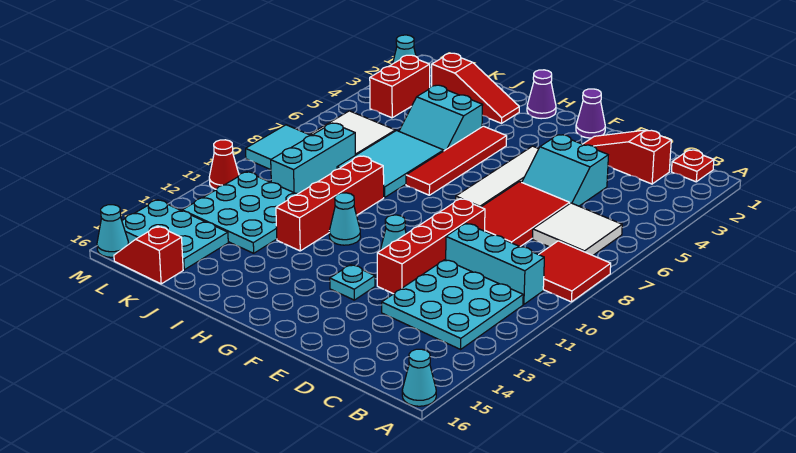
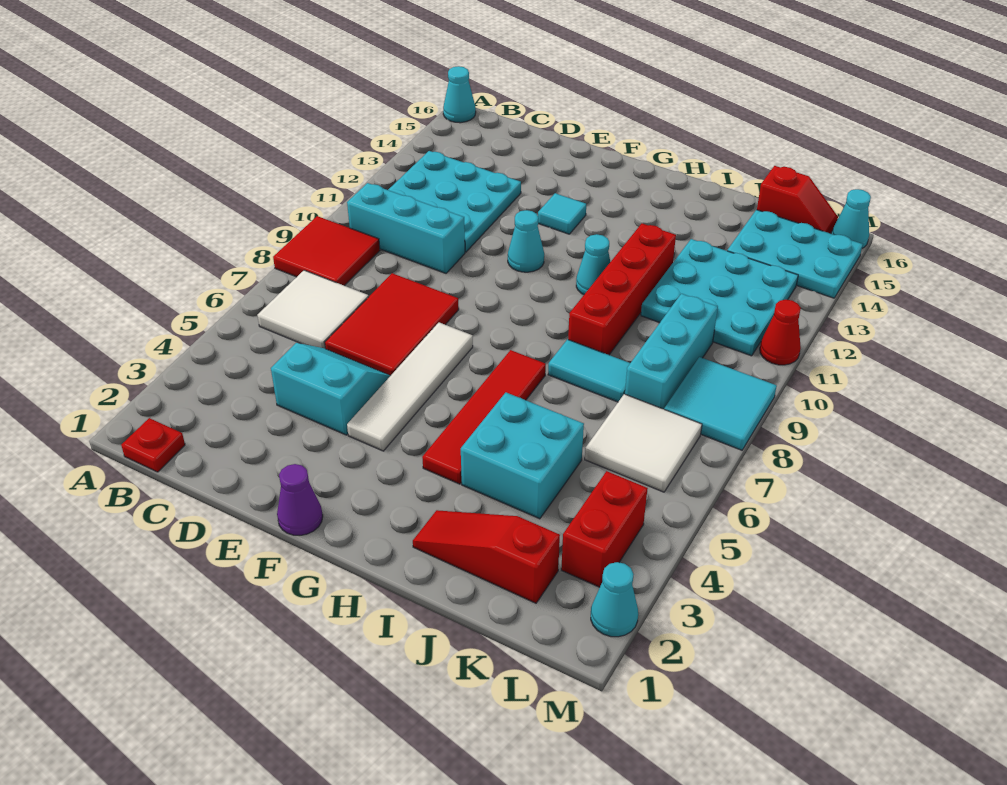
red 1x3 slope [583,130,671,184] -> none
red 1x4 brick [377,199,485,294] -> none
cyan 1x1 plate [330,265,375,300] -> cyan 1x1 tile [538,193,586,234]
purple 1x1 cone [527,70,556,119] -> none
cyan 2x2 slope [399,85,483,151] -> cyan 2x2 brick [461,393,584,519]
cyan 2x3 tile [337,131,444,198] -> cyan 1x2 tile [548,339,630,402]

